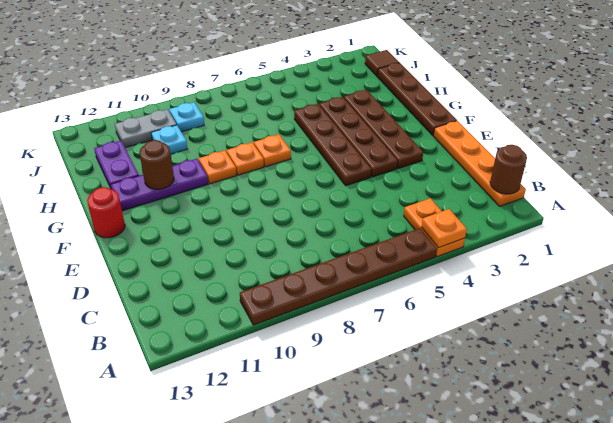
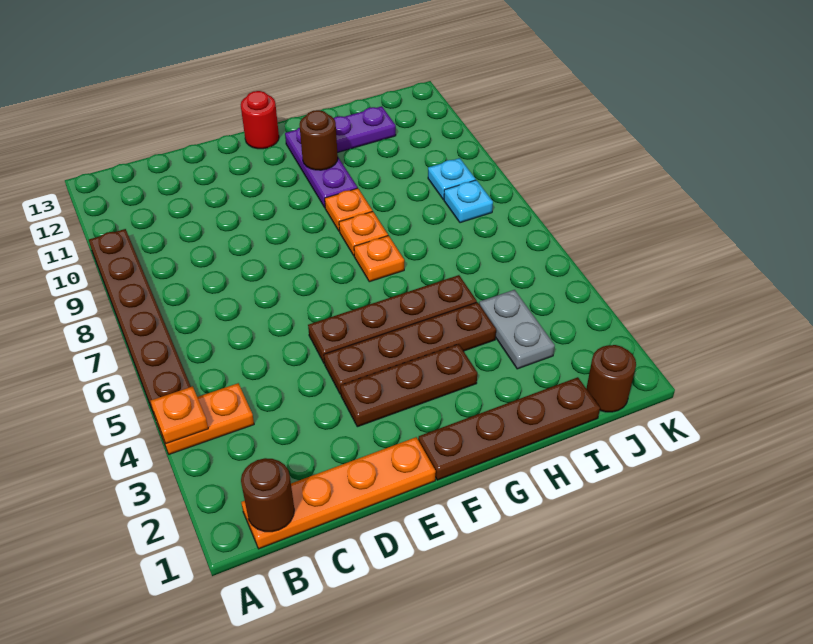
brown 1x4 plate [344,90,423,169] -> brown 1x3 plate [340,344,477,427]
cyan 1x1 plate [151,125,187,154] -> cyan 1x1 plate moved to [444,180,493,223]
brown 1x1 tile [365,50,399,76] -> brown 1x1 round brick [586,345,636,412]
grey 1x2 plate [115,109,177,148] -> grey 1x2 plate moved to [479,290,555,369]

